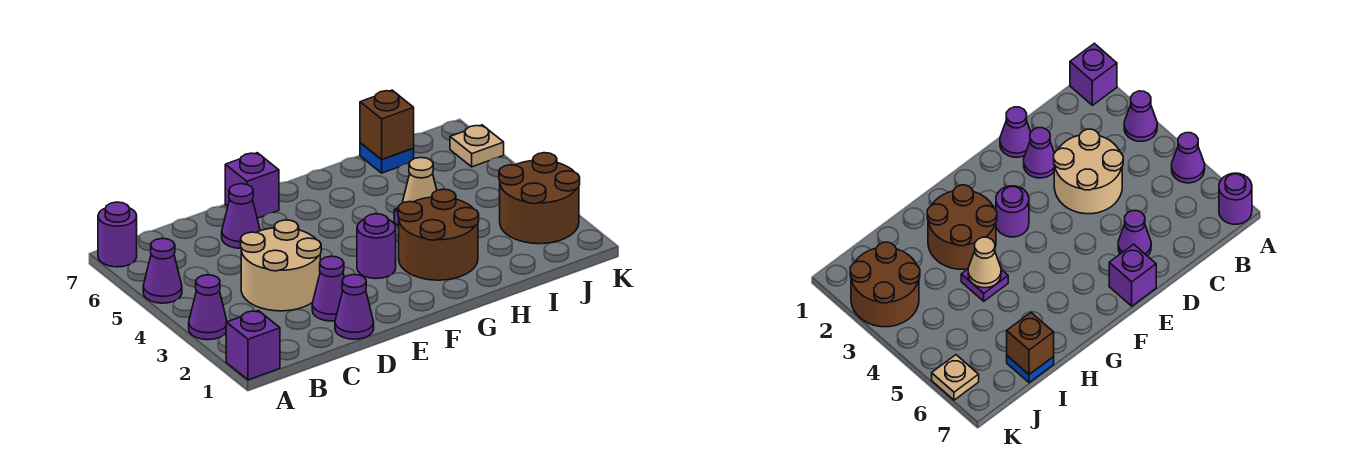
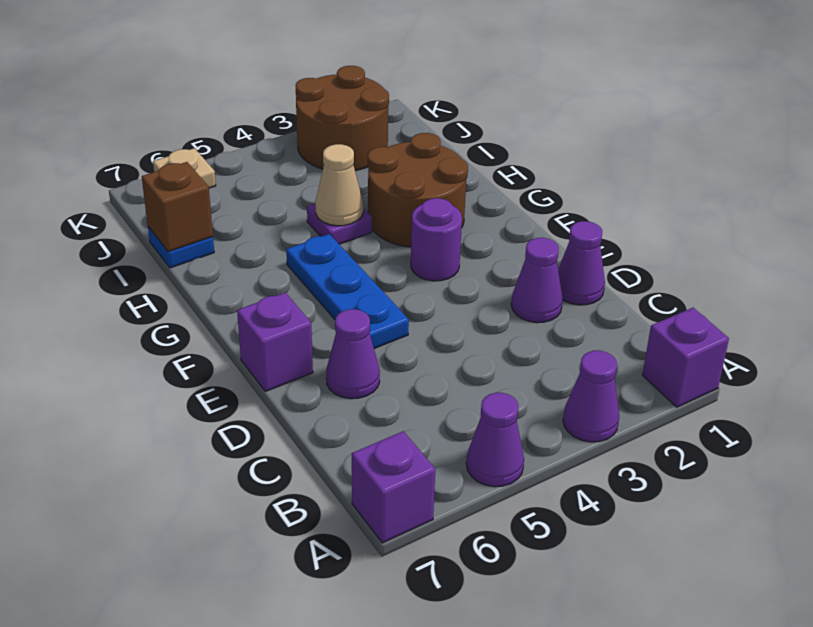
purple 1x1 round brick [98,202,137,267] -> purple 1x1 brick [352,431,435,543]
tan 2x2 round brick [241,220,321,311] -> none
none -> blue 1x3 plate [286,234,409,349]

